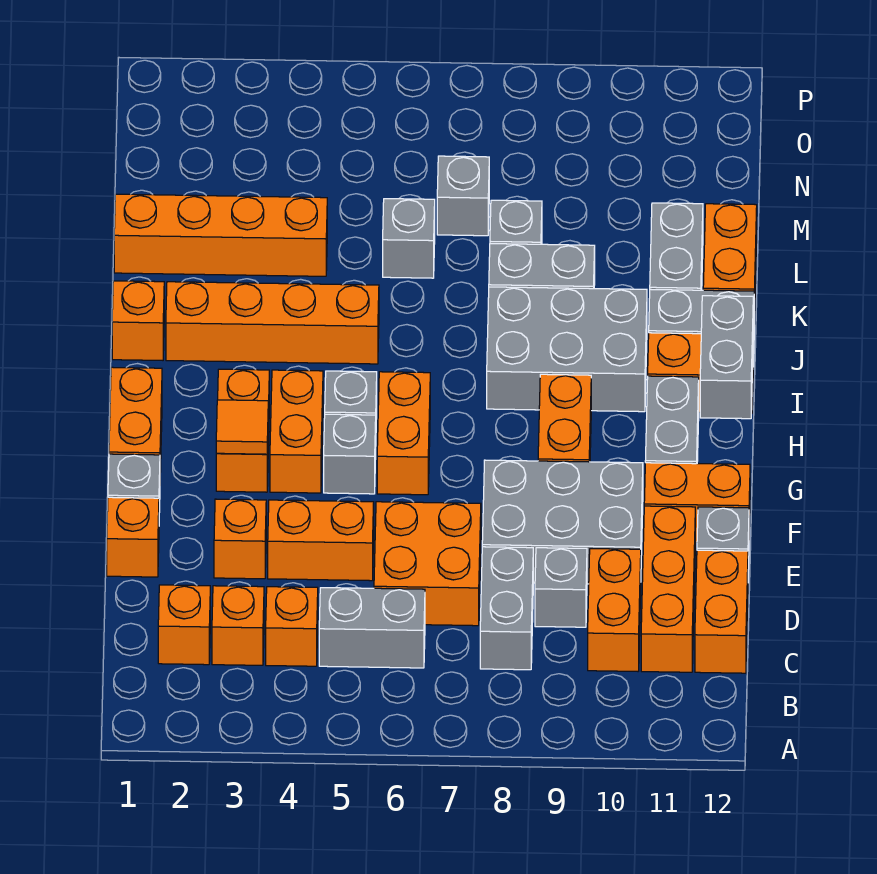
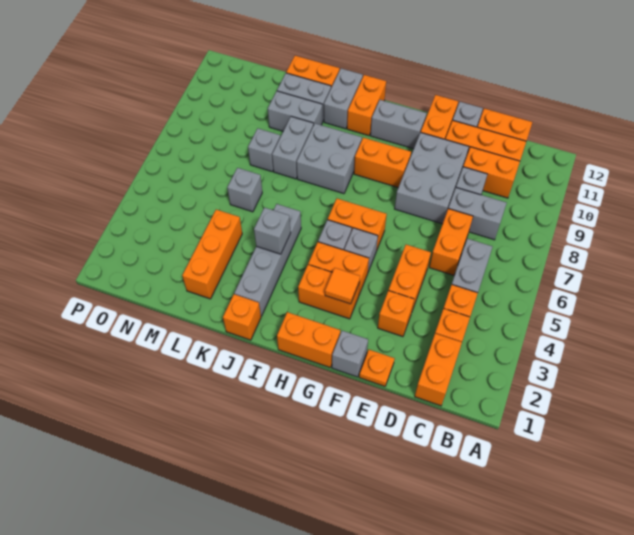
orange 1x1 brick [158,585,210,665] -> orange 1x2 brick [415,333,462,406]
orange 2x2 brick [374,502,481,626] -> orange 1x2 brick [429,209,473,275]
orange 1x1 brick [107,497,159,577] -> orange 1x1 plate [359,350,395,386]
grey 1x2 brick [700,296,753,419] -> grey 1x2 brick moved to [268,91,322,131]
grey 2x3 brick [487,287,647,412] -> grey 2x2 brick [297,123,362,194]
orange 1x4 brick [166,282,379,364] -> grey 1x4 brick [234,204,301,316]
orange 1x4 brick [114,194,327,276] -> orange 1x3 brick [182,210,242,299]
grey 1x1 brick [437,156,489,236] -> grey 1x1 brick moved to [254,208,291,254]

